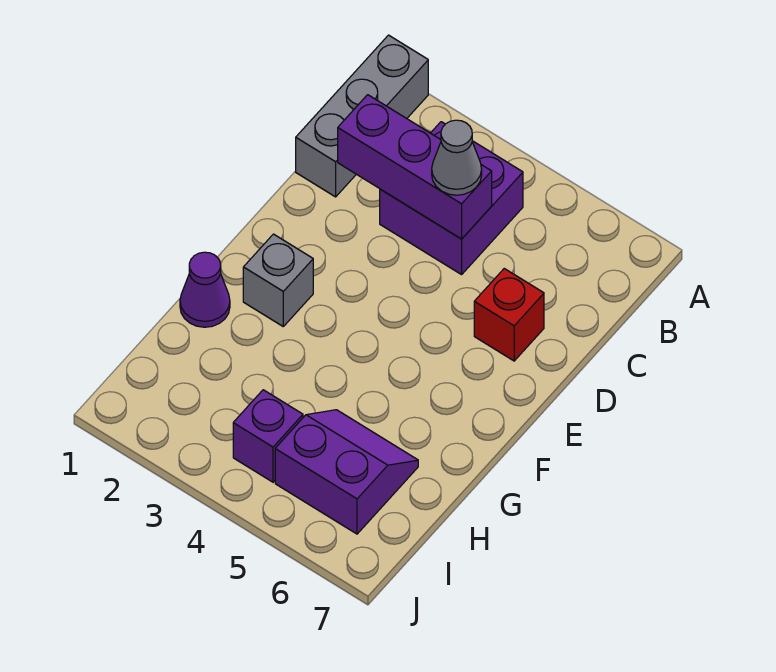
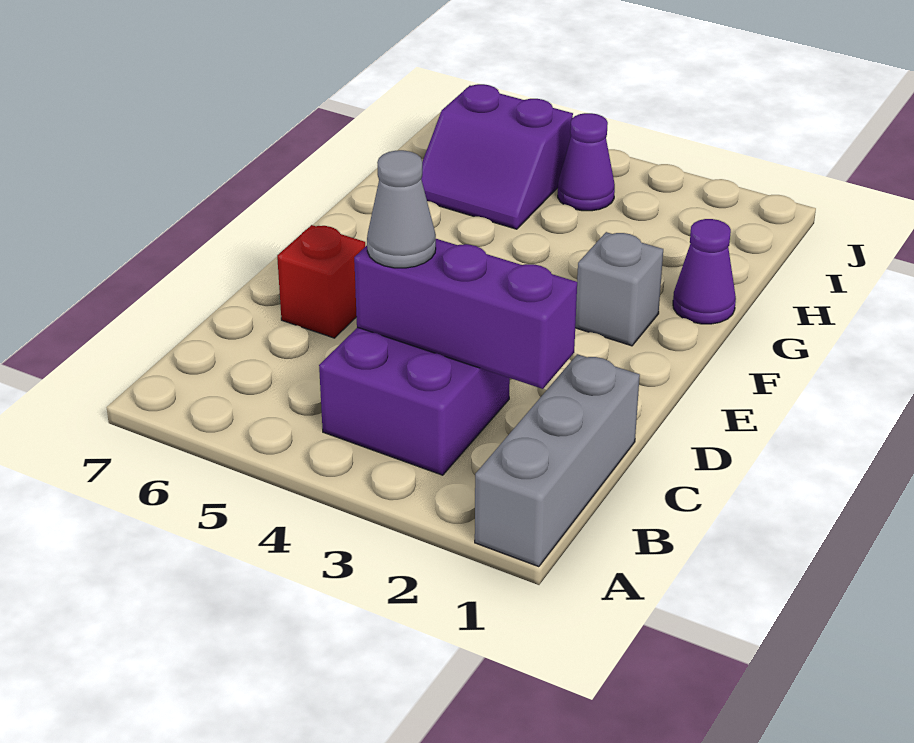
purple 1x1 brick [233,390,303,482] -> purple 1x1 cone [558,113,615,211]

